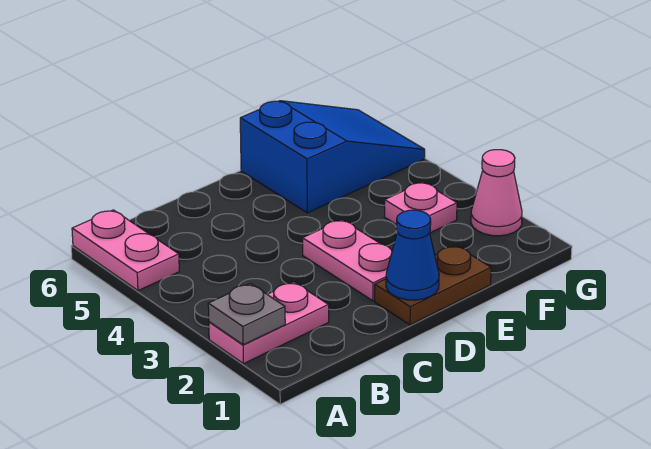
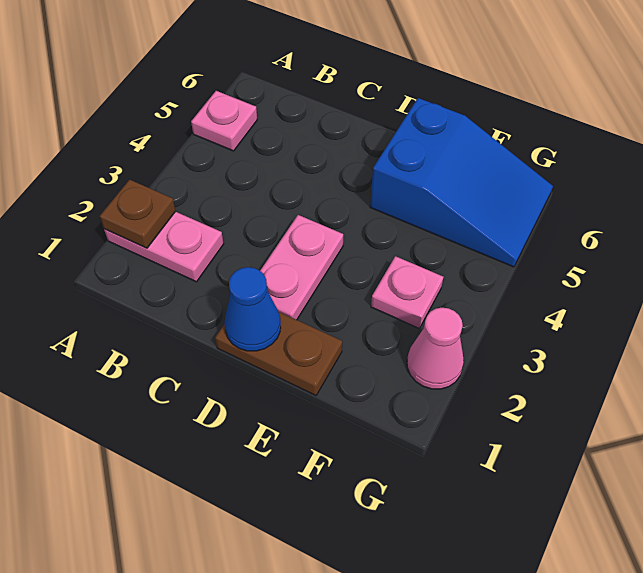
grey 1x1 plate [208,284,285,345] -> brown 1x1 plate [100,180,176,248]
pink 1x2 plate [72,210,179,291] -> pink 1x1 plate [191,91,257,151]

